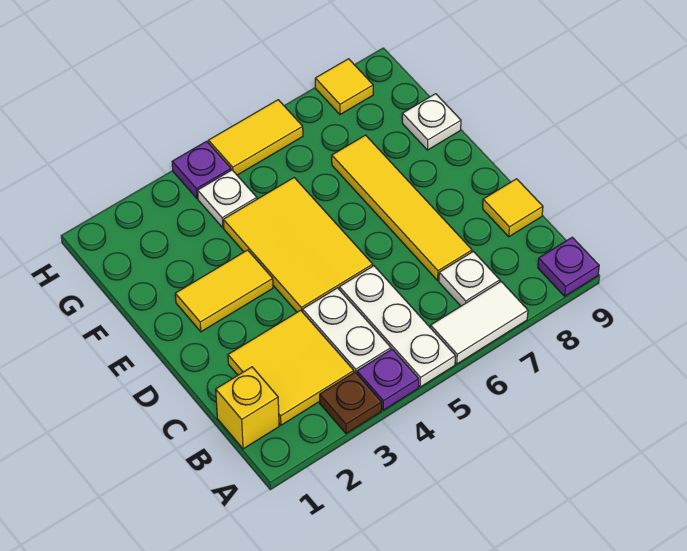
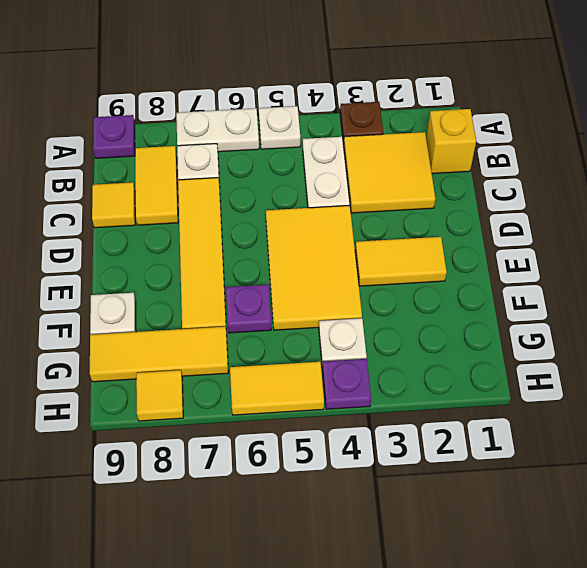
purple 1x1 plate [357,349,419,410] -> purple 1x1 plate moved to [226,285,271,333]
white 1x3 plate [339,266,455,387] -> white 1x1 plate [259,106,300,149]
white 1x2 tile [431,282,528,364] -> white 1x2 plate [176,108,259,152]
none -> yellow 1x2 tile [135,146,178,225]
none -> yellow 1x3 tile [90,327,228,382]

